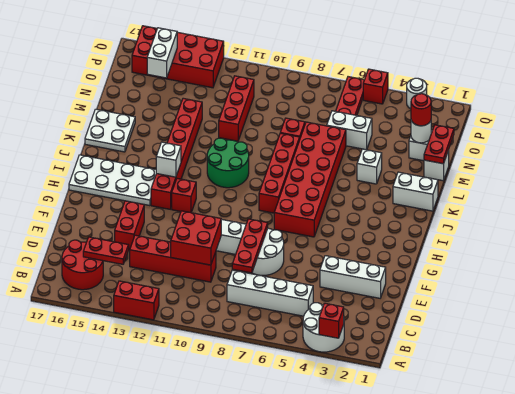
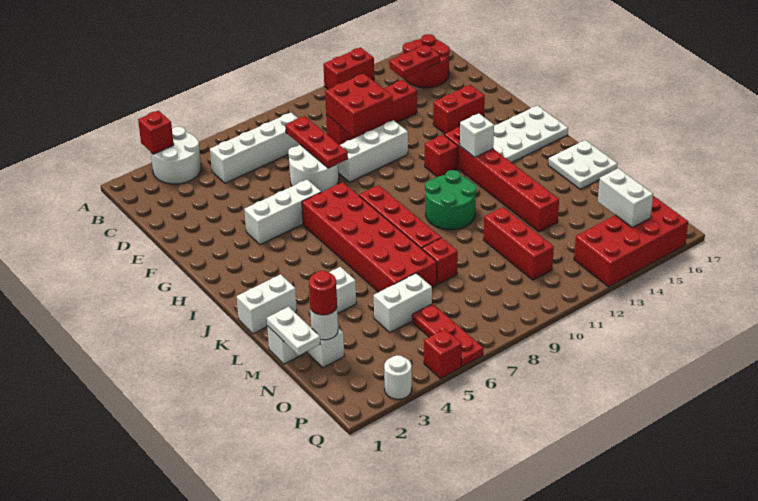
white 1x3 brick [320,256,386,298] -> white 1x3 brick moved to [244,180,321,245]
red 1x2 brick [115,201,144,250] -> red 1x2 brick turned to [433,85,485,134]
red 1x2 plate [424,125,454,164] -> white 1x2 plate [267,307,320,355]

